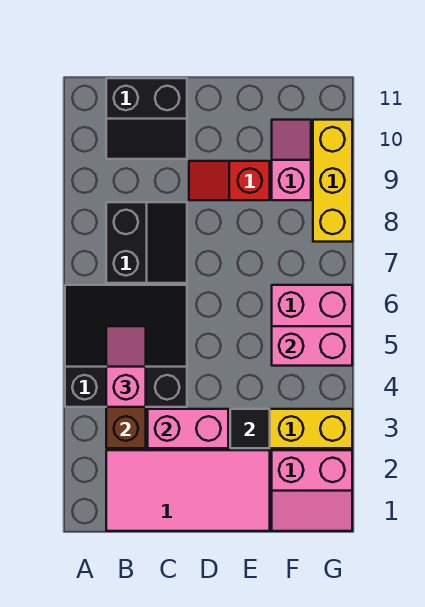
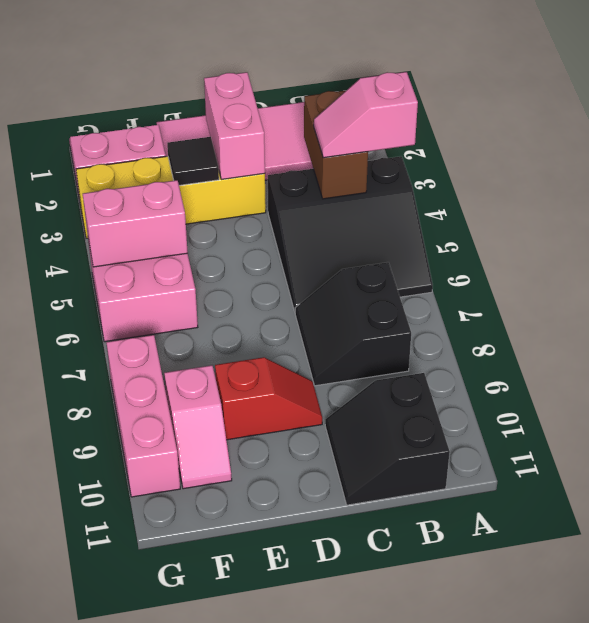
pink 1x2 slope [106,326,146,407] -> pink 1x2 slope turned to [314,72,418,158]
black 2x2 slope [106,78,187,159] -> black 2x2 slope turned to [325,373,450,505]
pink 1x2 brick [148,409,228,448] -> pink 1x2 brick turned to [204,72,265,179]
yellow 1x3 brick [313,120,352,242] -> pink 1x3 brick [106,335,180,497]

